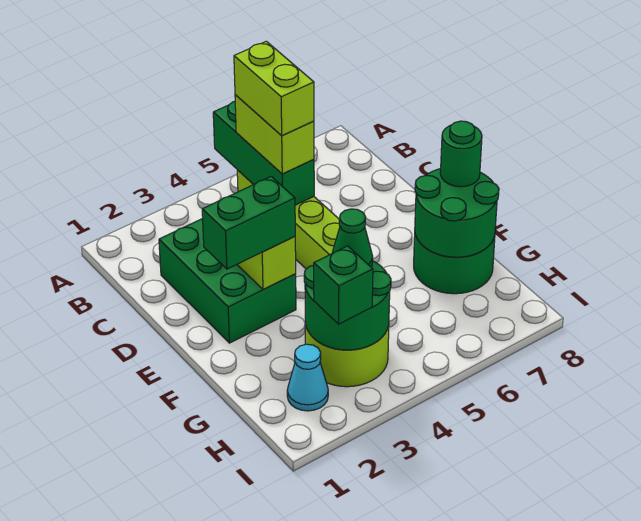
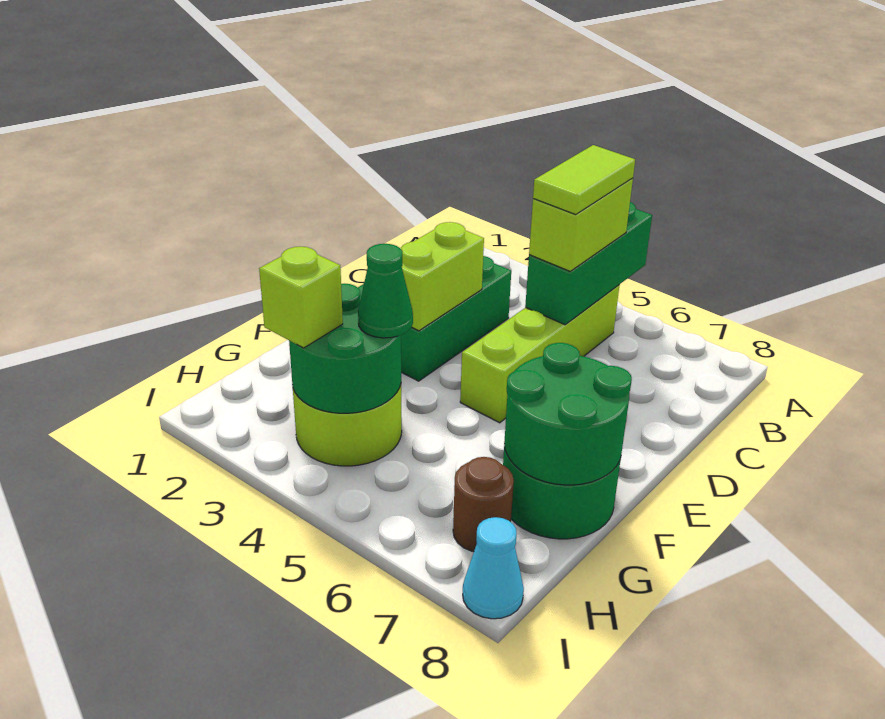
lime 1x2 brick [234,41,314,136] -> lime 1x2 tile [533,145,635,215]
green 1x2 brick [202,177,295,269] -> none
green 1x1 round brick [440,121,482,187] -> none
cyan 1x1 cone [287,344,328,411] -> cyan 1x1 cone moved to [463,517,524,619]
green 1x1 brick [314,246,373,324] -> lime 1x1 brick [259,247,343,348]
none -> brown 1x1 round brick [453,457,514,552]

